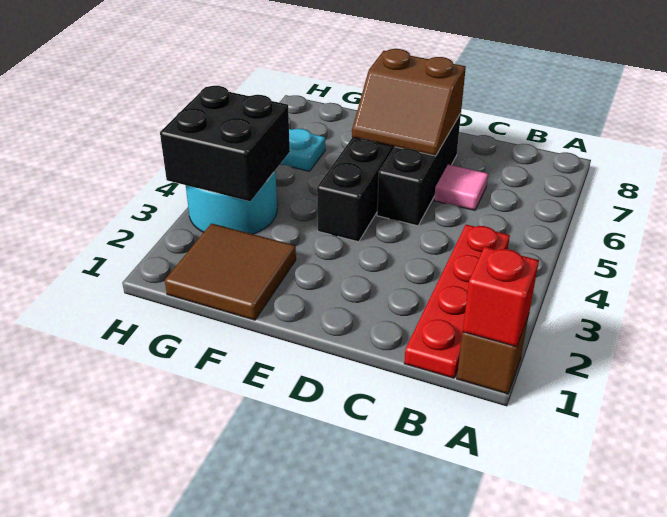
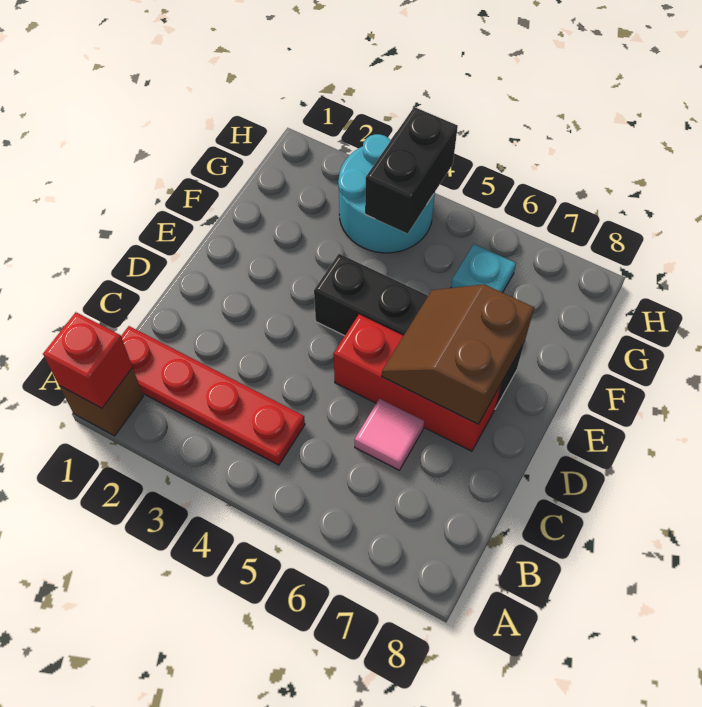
black 1x3 brick [377,113,461,226] -> red 1x3 brick [334,315,501,451]
brown 2x2 tile [165,223,296,320] -> none
black 2x2 brick [160,86,290,201] -> black 1x2 brick [365,107,458,234]

